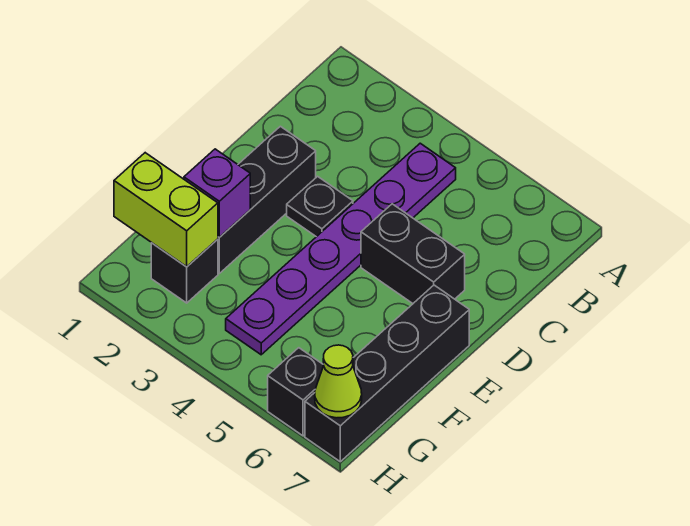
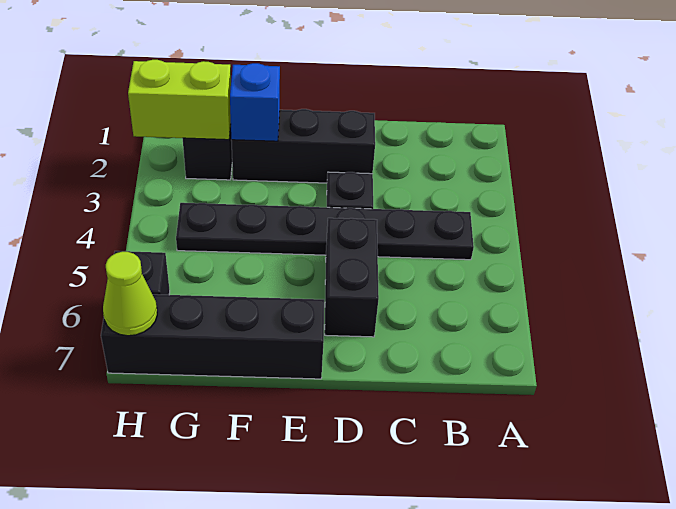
purple 1x6 plate [226,143,456,355] -> black 1x6 plate [176,203,474,260]
purple 1x1 brick [184,149,250,237] -> blue 1x1 brick [230,63,280,141]
lime 1x2 brick [114,153,218,267] -> lime 1x2 brick turned to [128,60,231,140]

